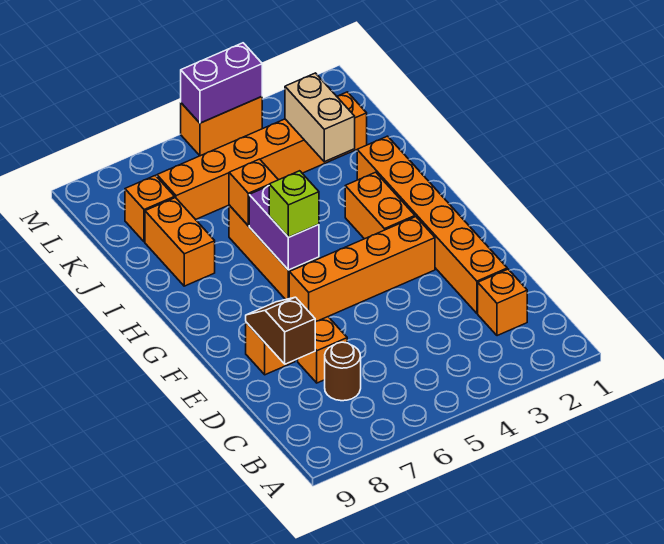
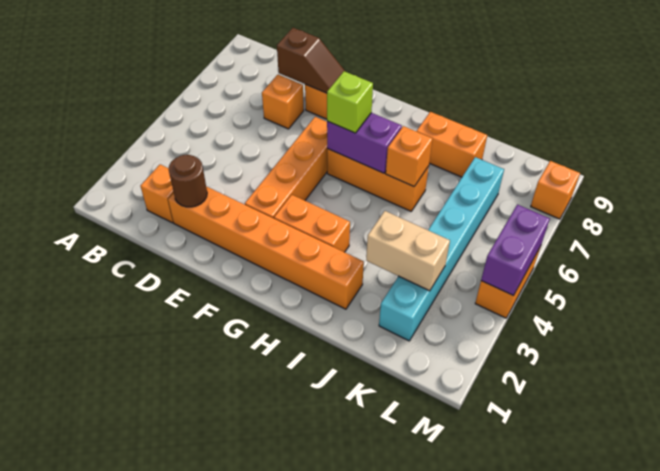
brown 1x1 round brick [325,342,361,401] -> brown 1x1 round brick moved to [169,155,207,207]
orange 1x6 brick [157,92,367,220] -> cyan 1x6 brick [379,157,504,341]
orange 1x1 brick [125,175,175,242] -> orange 1x1 brick moved to [531,161,580,219]

